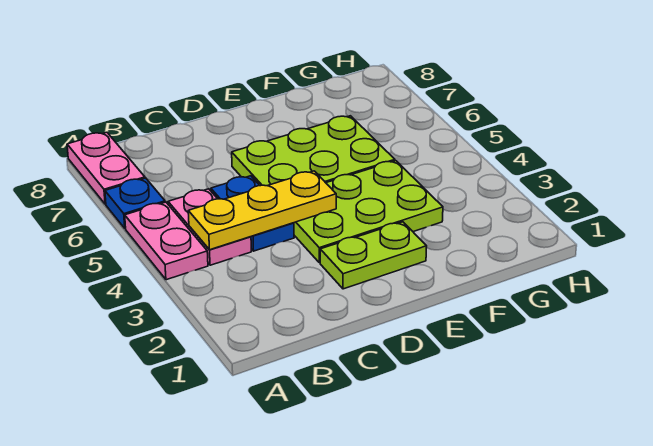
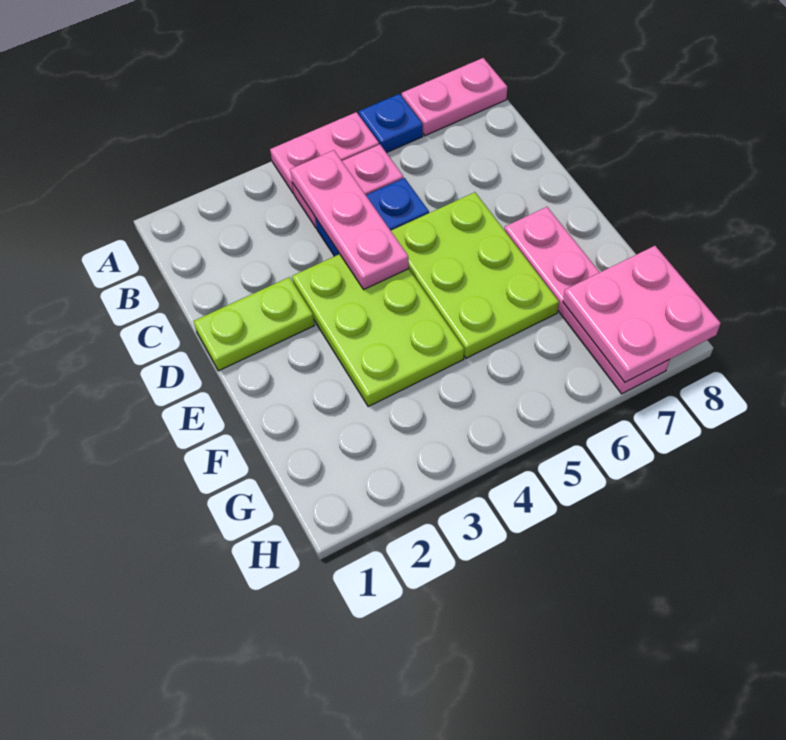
yellow 1x3 plate [188,171,336,250] -> pink 1x3 plate [290,150,409,289]
lime 1x2 plate [320,222,427,289] -> lime 1x2 plate turned to [193,277,314,371]
none -> pink 1x4 plate [504,207,669,394]
none -> pink 2x2 plate [563,246,721,382]

